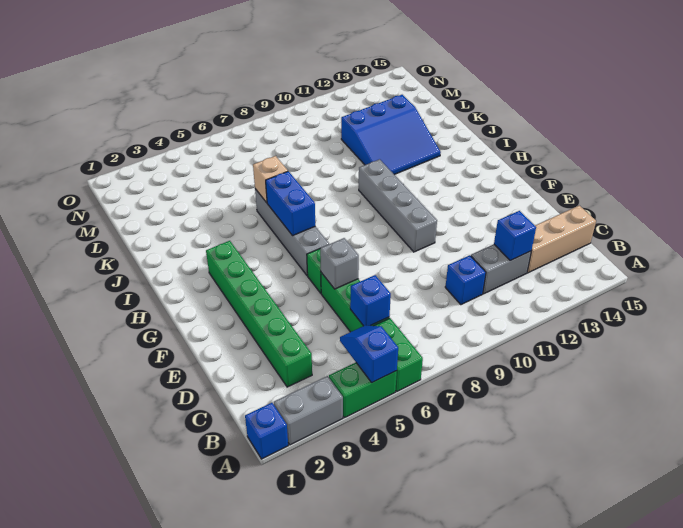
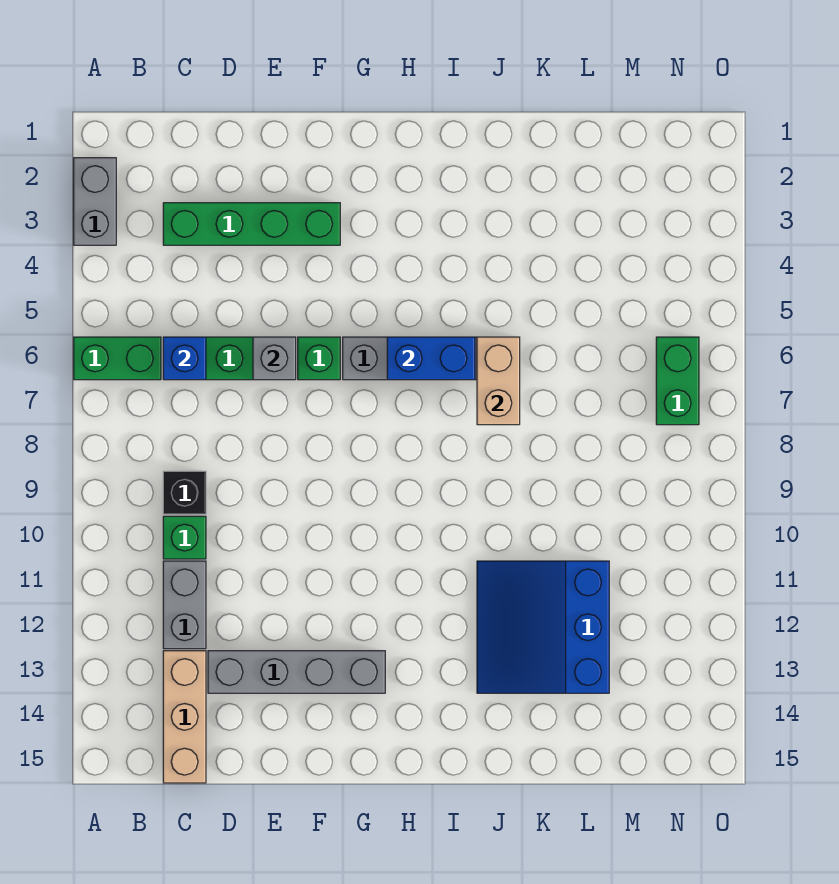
blue 1x1 brick [245,403,288,459] -> none
green 1x2 brick [329,363,397,418] -> green 1x2 brick moved to [656,337,699,425]
blue 1x2 slope [340,325,398,382] -> none
green 1x6 brick [206,241,312,387] -> green 1x4 brick [163,203,340,245]
none -> black 1x1 brick [163,471,206,514]
blue 1x1 brick [445,255,486,305] -> green 1x1 brick [163,516,206,559]
blue 1x1 brick [494,211,536,260] -> none
grey 1x4 brick [359,159,437,252] -> grey 1x4 brick moved to [208,651,385,693]
tan 1x1 brick [253,156,288,203] -> tan 1x2 brick [477,337,520,425]

